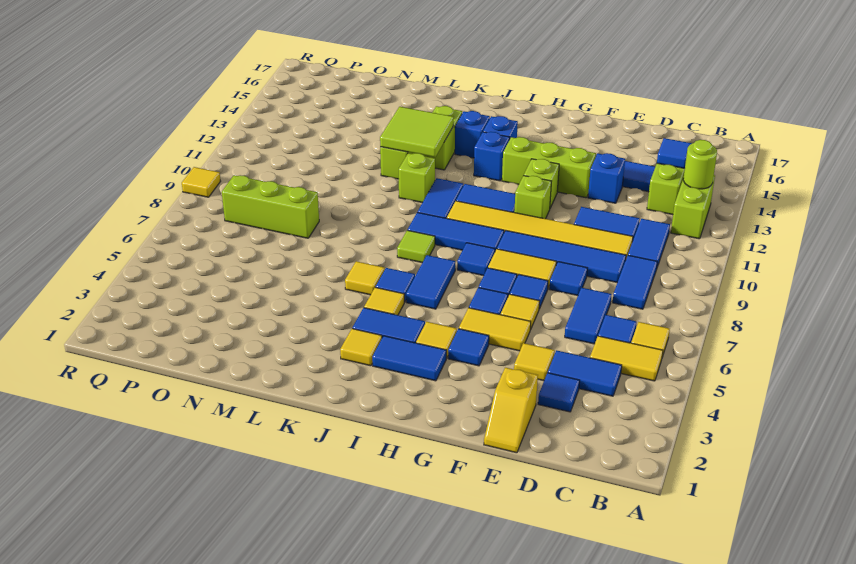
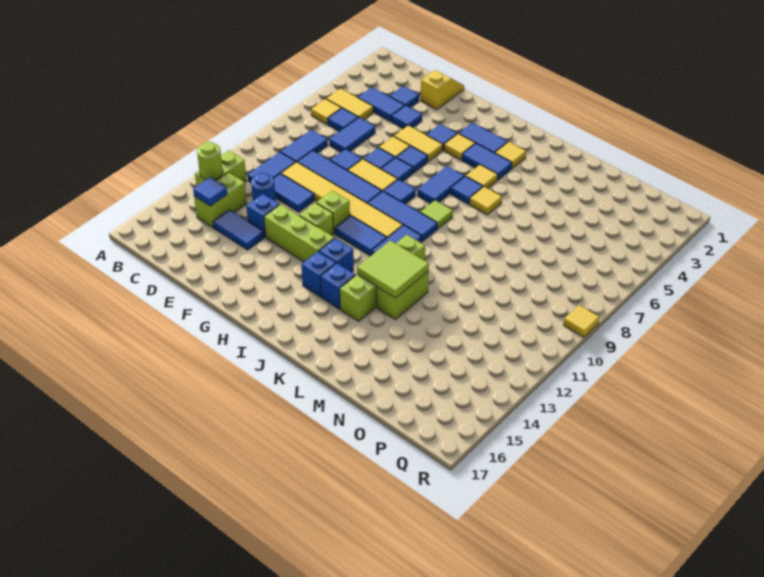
none -> blue 1x1 round brick [251,173,276,201]
yellow 1x1 tile [514,343,555,381] -> blue 1x1 tile [392,105,422,129]
lime 1x3 brick [222,175,319,238] -> none

